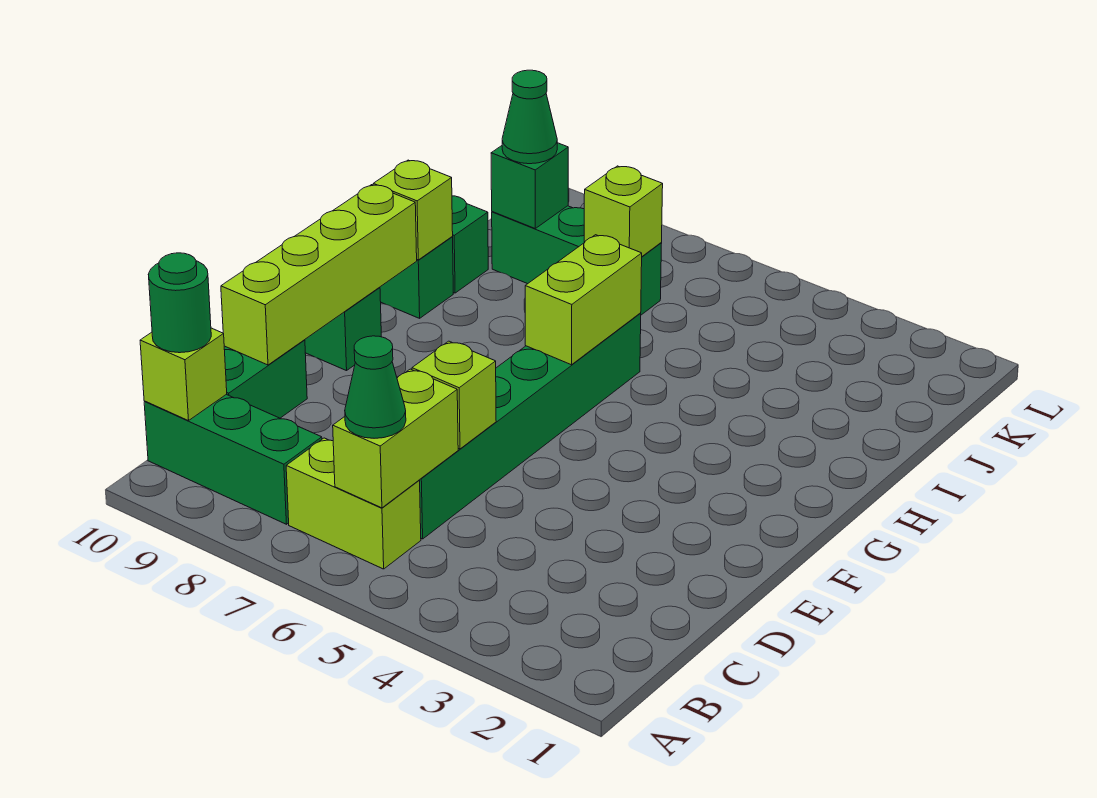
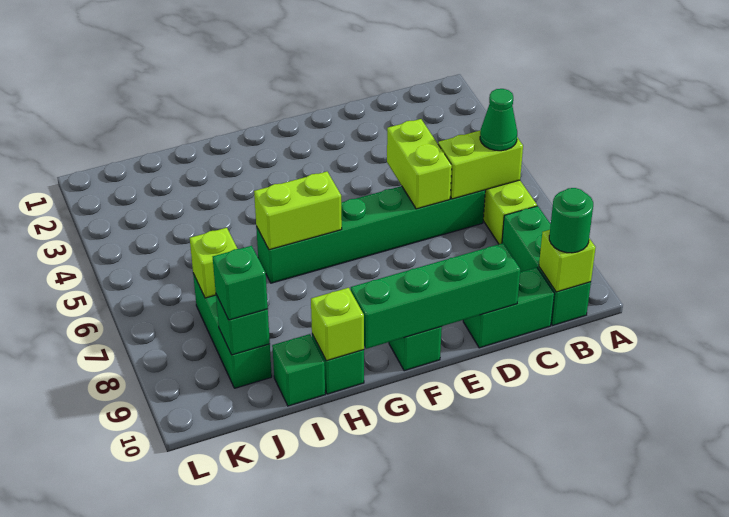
lime 1x1 brick [412,341,496,449] -> lime 1x2 brick [387,119,452,209]
lime 1x4 brick [221,185,417,365] -> green 1x4 brick [351,243,520,349]
green 1x1 cone [502,70,557,164] -> green 1x1 brick [213,246,268,320]

